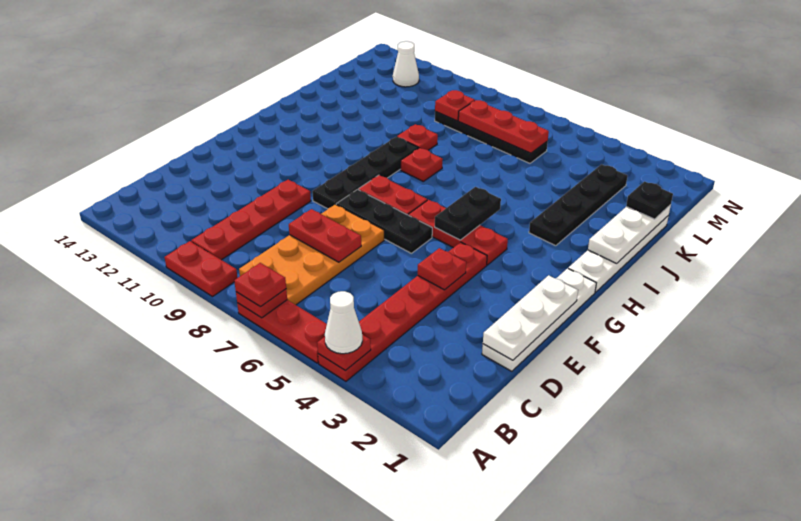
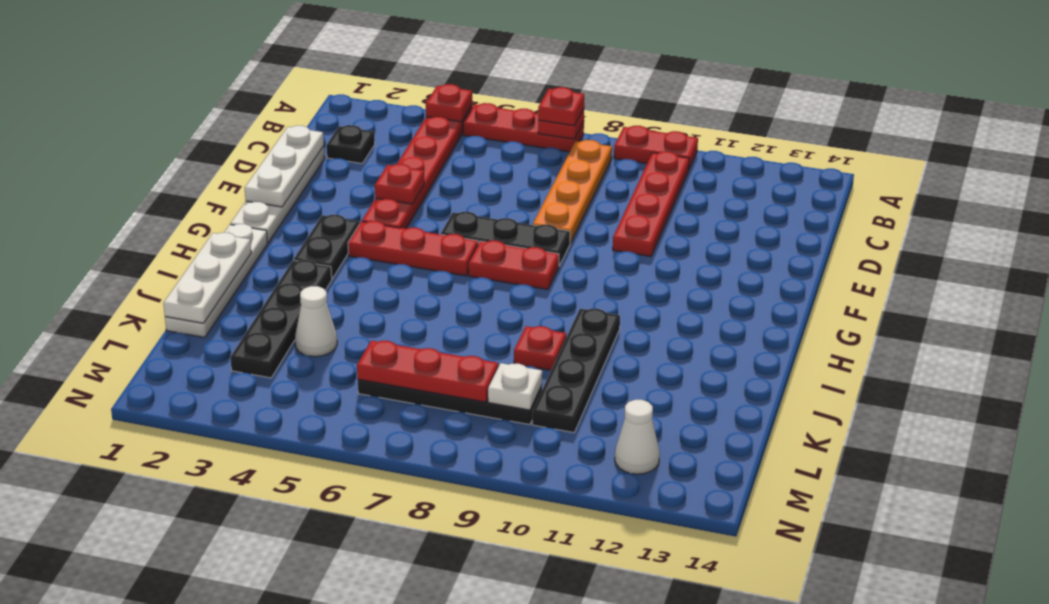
white 1x1 cone [325,291,362,354] -> white 1x1 cone moved to [295,286,337,357]
orange 2x4 plate [239,204,384,305] -> orange 1x4 plate [533,140,612,243]
red 1x2 plate [289,209,361,262] -> none
black 1x4 plate [312,137,418,209] -> black 1x4 plate moved to [532,309,620,433]
black 1x2 plate [435,187,501,240] -> black 1x2 plate moved to [294,215,359,279]
red 1x1 plate [401,148,443,182] -> none
black 1x1 plate [626,181,673,219] -> black 1x1 plate moved to [326,125,375,163]
red 1x1 plate [435,90,475,121] -> white 1x1 plate [488,363,542,410]

